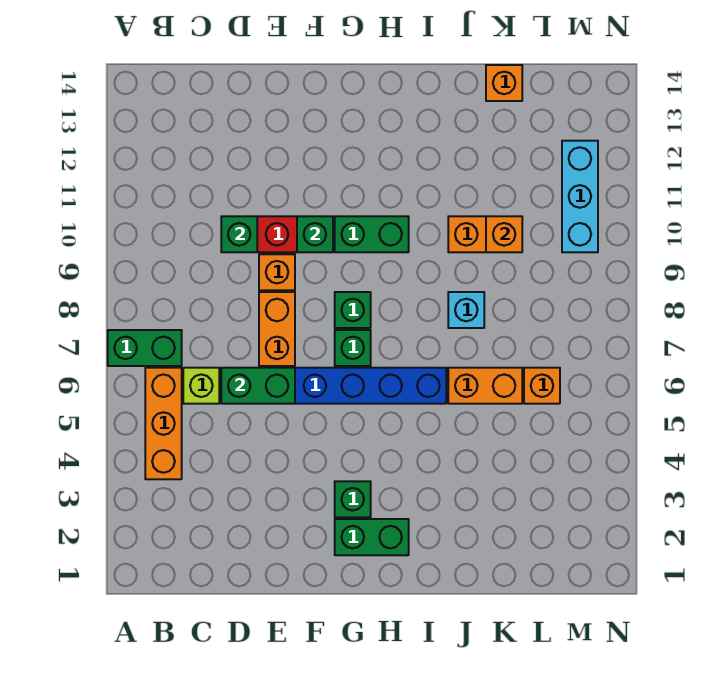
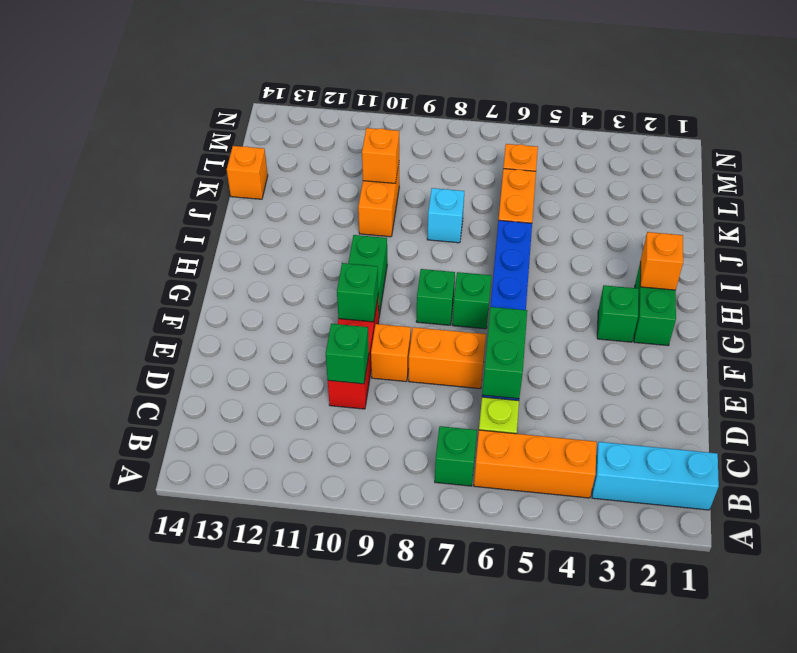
green 1x2 brick [108,330,182,366] -> green 1x1 brick [435,426,477,486]
none -> orange 1x1 brick [640,232,683,290]
cyan 1x3 brick [562,141,598,252] -> cyan 1x3 brick moved to [592,442,719,510]

